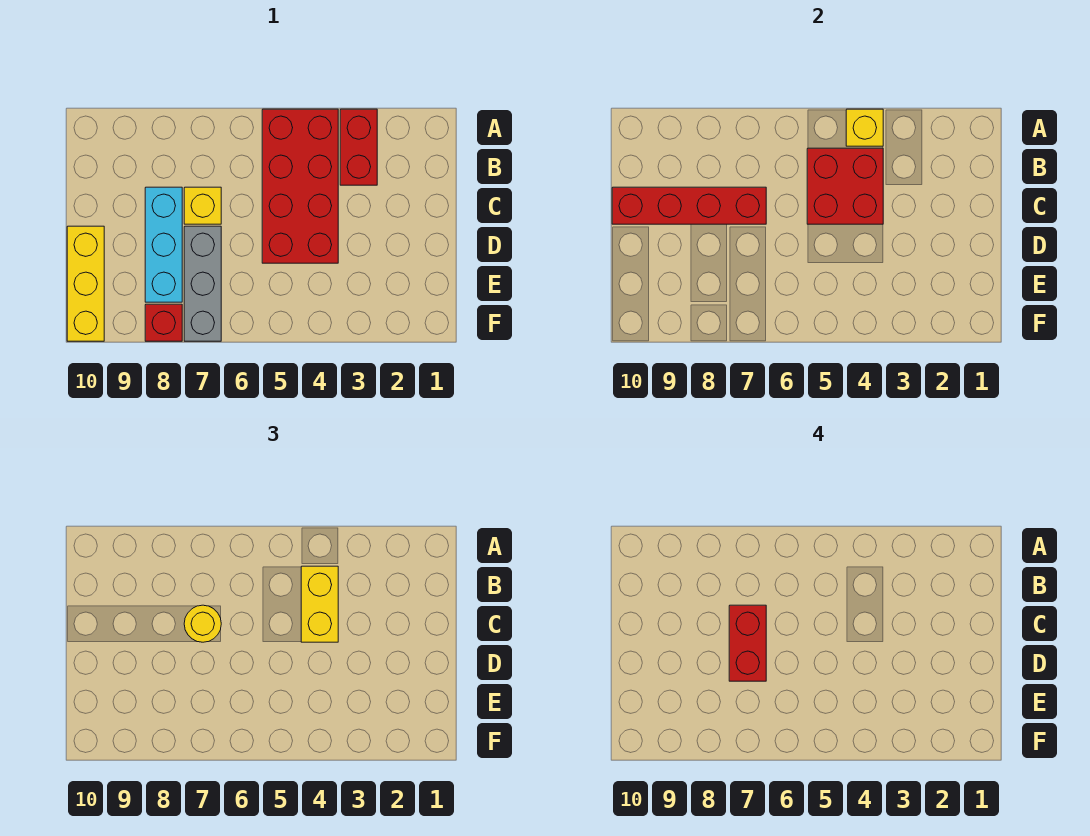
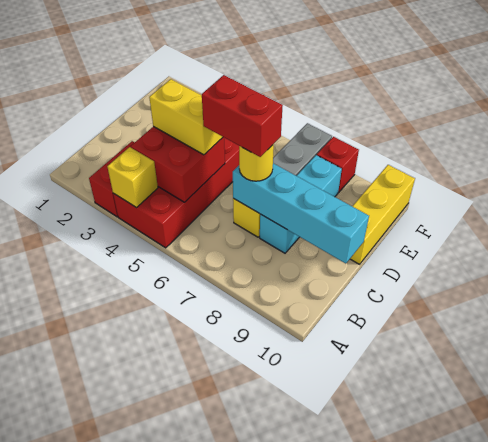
yellow 1x2 brick [301,566,338,642] -> yellow 1x2 brick turned to [149,79,223,155]
red 1x4 brick [612,187,766,224] -> cyan 1x4 brick [233,163,369,264]
red 1x2 brick [729,605,766,681] -> red 1x2 brick turned to [202,75,283,157]

